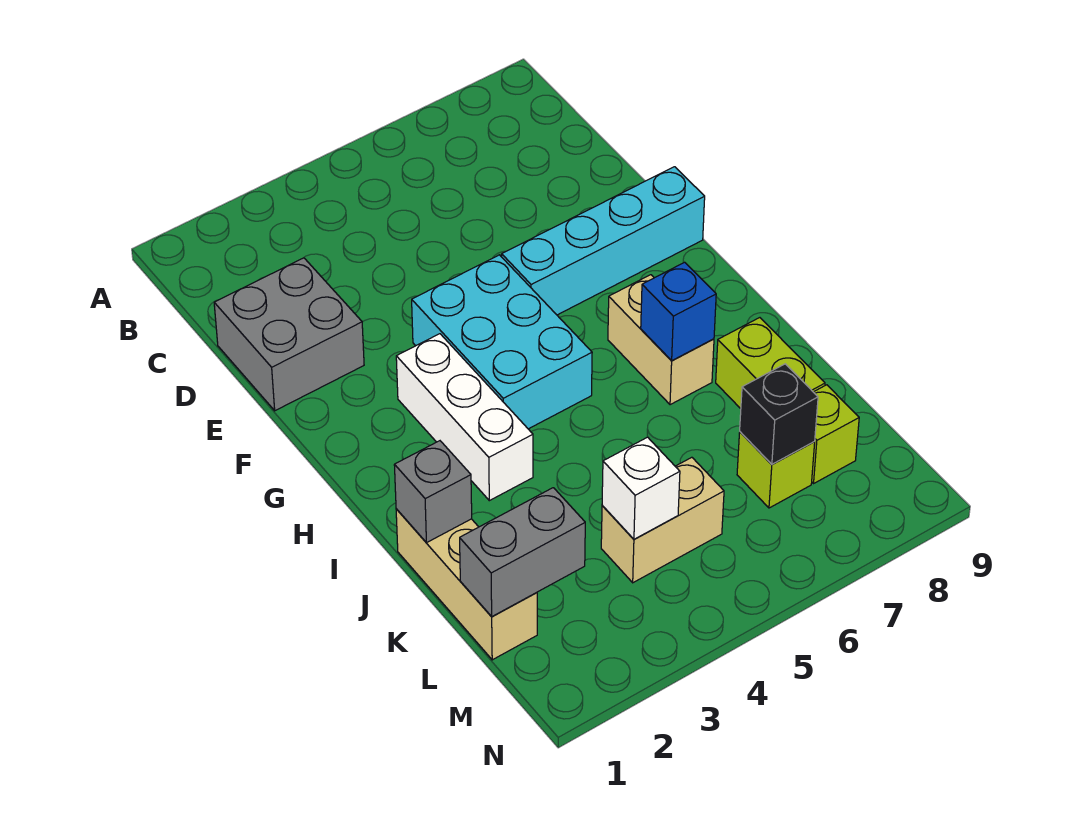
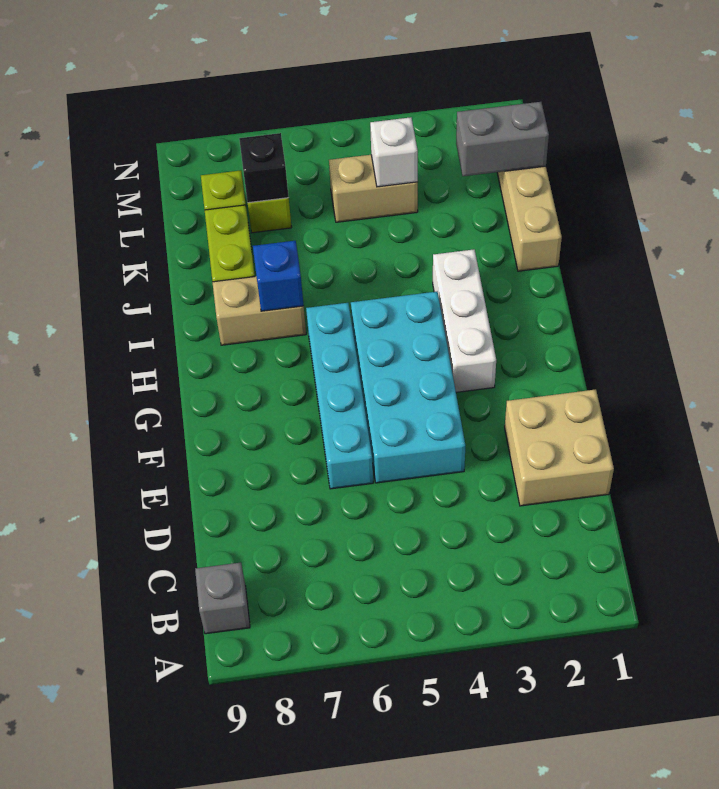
grey 2x2 brick [214,258,364,411] -> tan 2x2 brick [505,389,614,506]
cyan 2x3 brick [412,255,592,429] -> cyan 2x4 brick [351,292,465,483]
cyan 1x4 brick [502,167,705,315] -> cyan 1x4 brick turned to [306,303,373,489]
tan 1x2 brick [608,275,714,405] -> tan 1x2 brick turned to [213,276,306,345]
grey 1x1 brick [394,441,472,543] -> grey 1x1 brick moved to [195,563,250,634]

